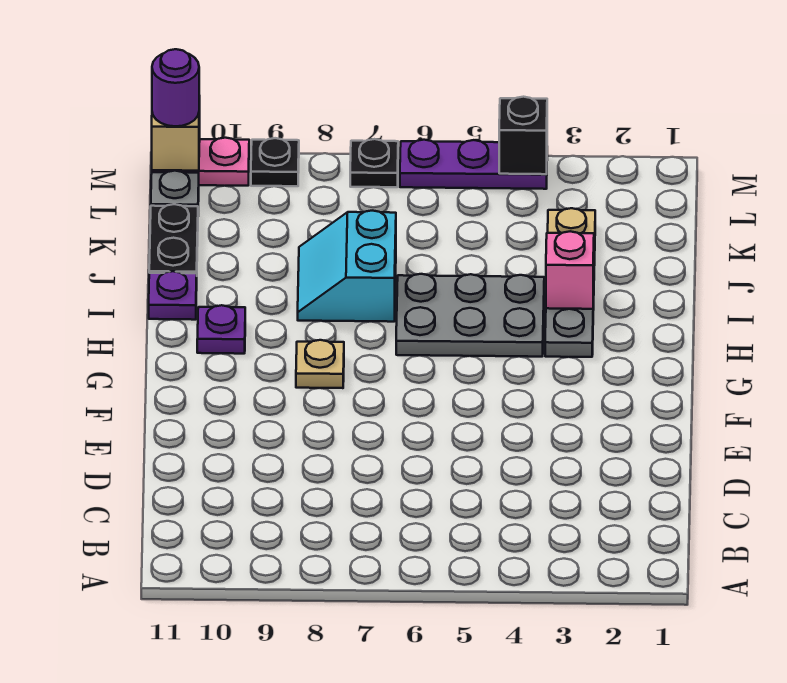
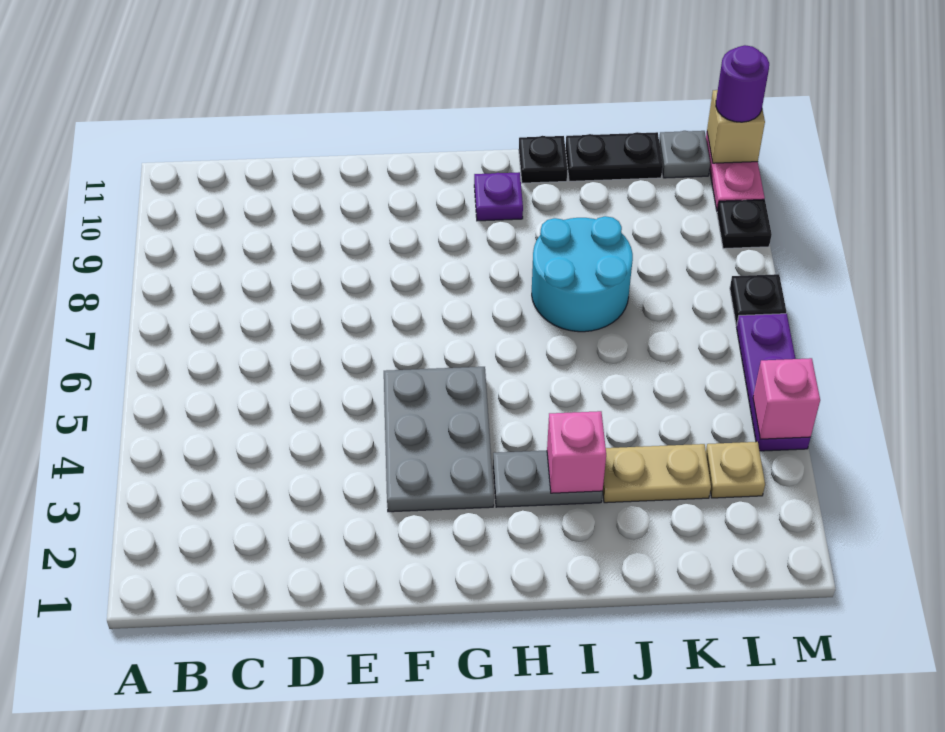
tan 1x1 plate [296,340,344,388] -> tan 1x1 plate moved to [706,442,765,498]
grey 2x3 plate [396,274,544,357] -> grey 2x3 plate moved to [384,367,494,512]
cyan 2x2 slope [298,211,396,322] -> cyan 2x2 round brick [532,216,633,332]
purple 1x1 plate [149,271,197,320] -> black 1x1 plate [519,136,568,183]
black 1x1 brick [499,97,547,174] -> pink 1x1 brick [753,358,820,439]

